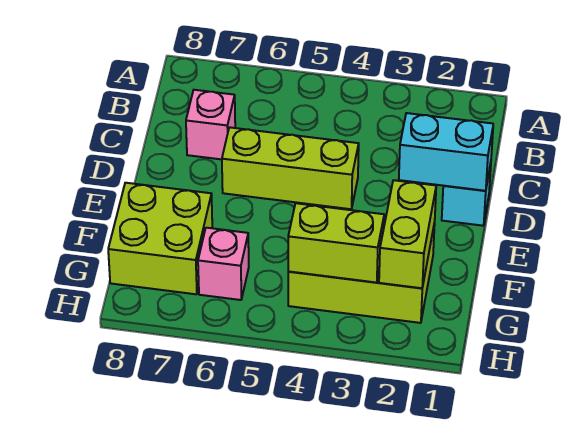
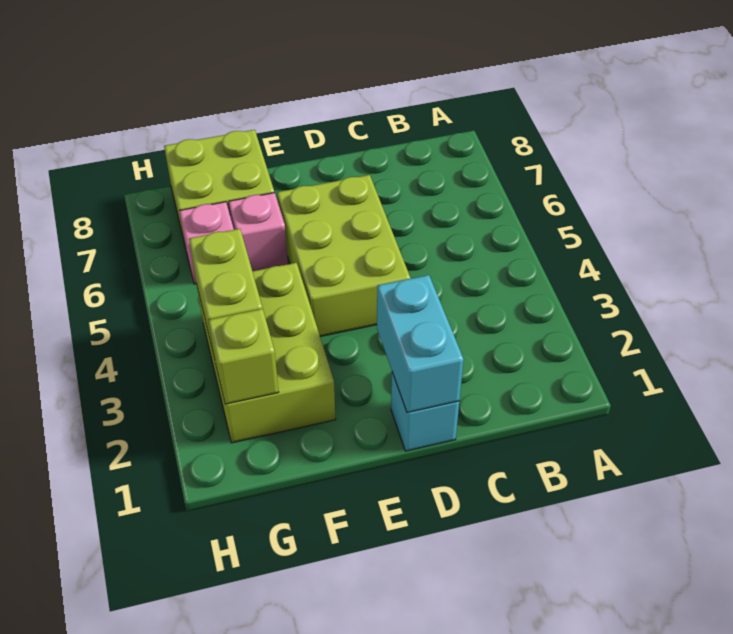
pink 1x1 brick [186,90,235,159] -> pink 1x1 brick moved to [229,193,288,271]
lime 1x3 brick [222,127,359,209] -> lime 2x3 brick [277,175,411,336]
lime 1x2 brick [379,180,436,288] -> lime 1x1 brick [208,309,279,404]

